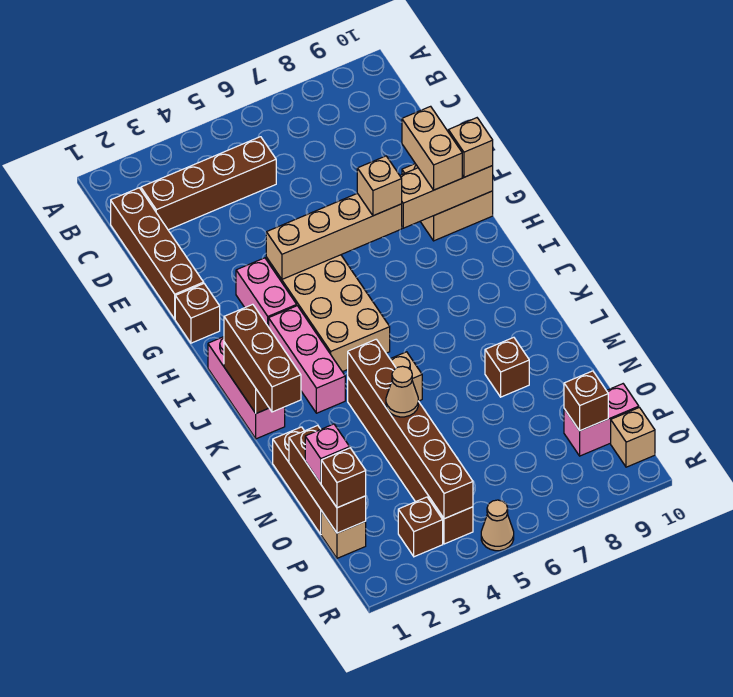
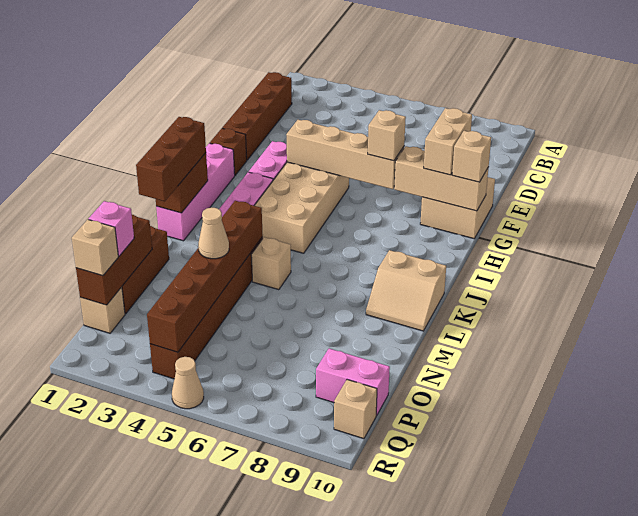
brown 1x4 brick [141,137,276,230] -> none
pink 1x3 brick [208,337,285,439] -> pink 1x4 brick [156,143,235,241]
none -> tan 2x2 slope [366,250,446,331]
brown 1x1 brick [485,337,529,397] -> none
brown 1x1 brick [321,448,366,508] -> tan 1x1 brick [72,220,118,276]
brown 1x1 brick [564,371,608,431] -> none
brown 1x1 brick [398,497,443,557] -> none

